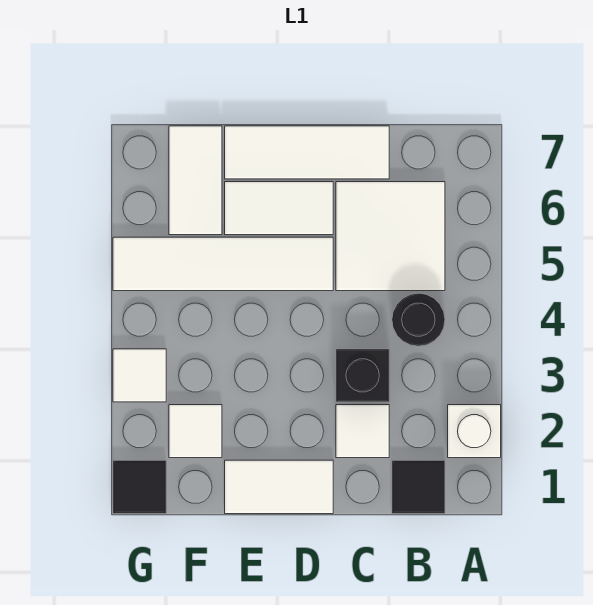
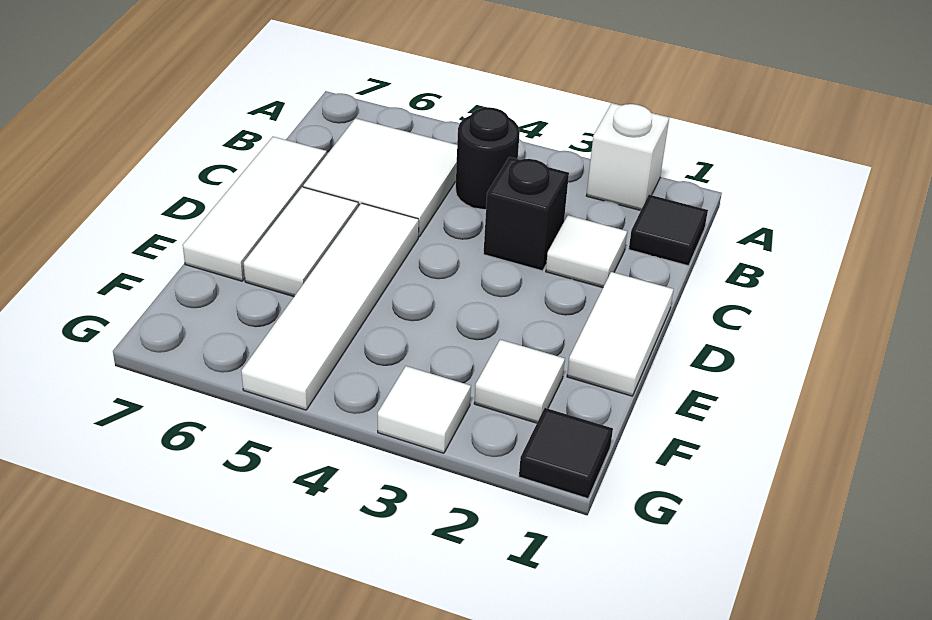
white 1x2 tile [169,126,222,235] -> none

